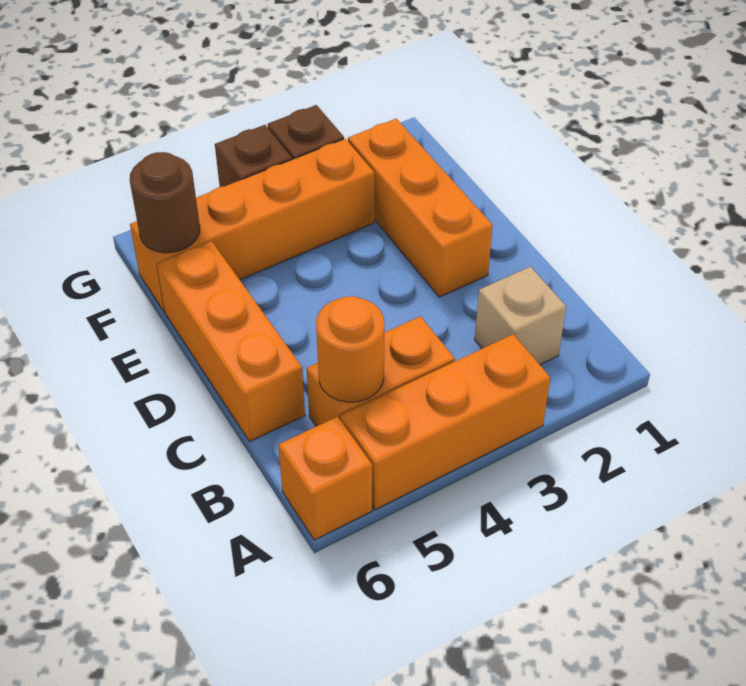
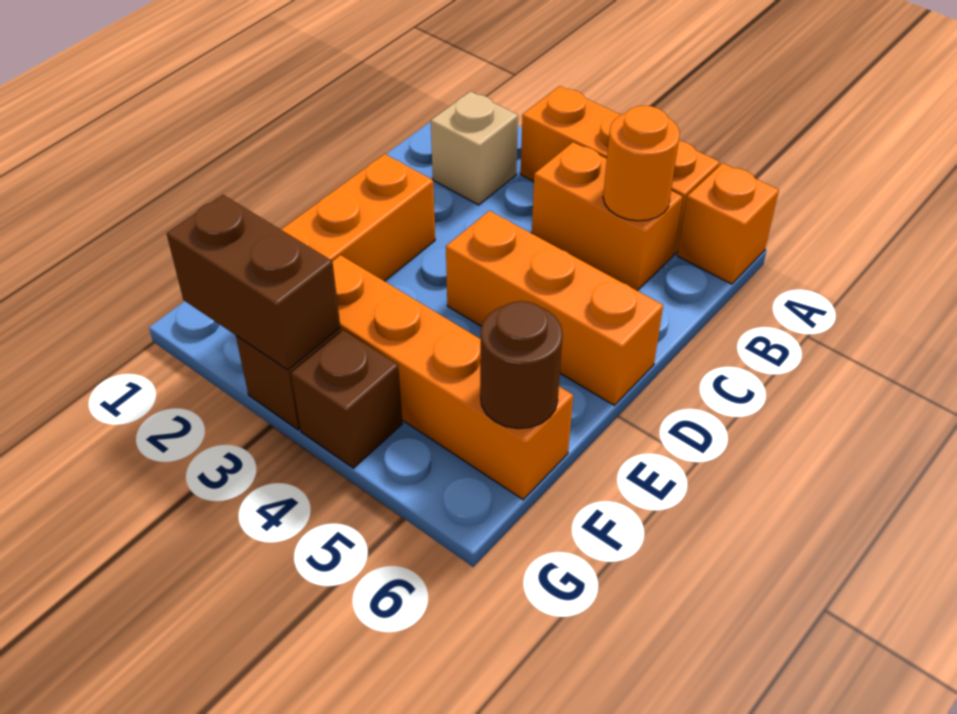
orange 1x3 brick [157,241,305,442] -> orange 1x3 brick turned to [446,211,663,405]
none -> brown 1x2 brick [167,195,340,370]

